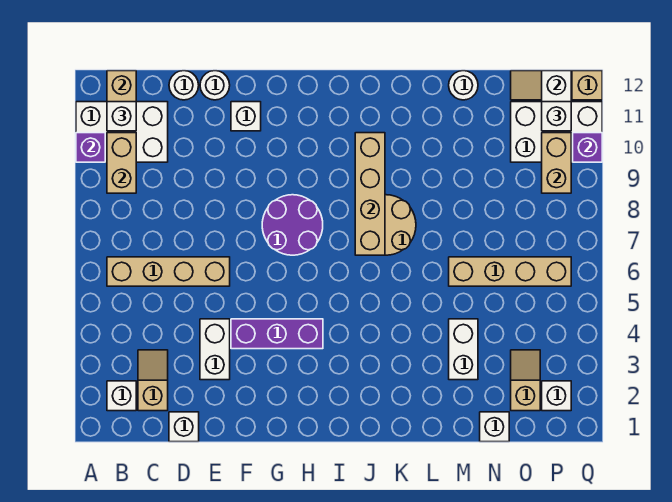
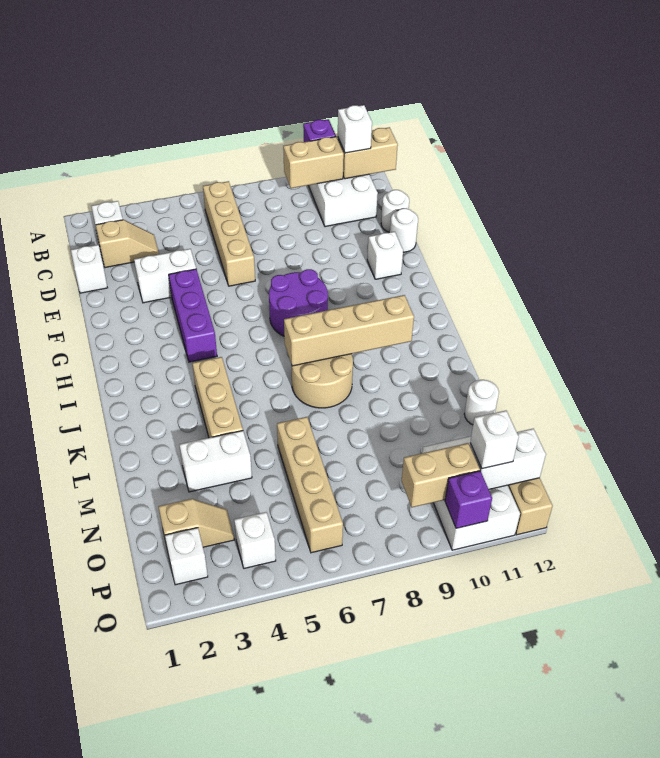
none -> tan 1x3 brick [192,357,243,438]
white 1x1 brick [480,412,509,442] -> white 1x1 brick moved to [234,512,276,568]

